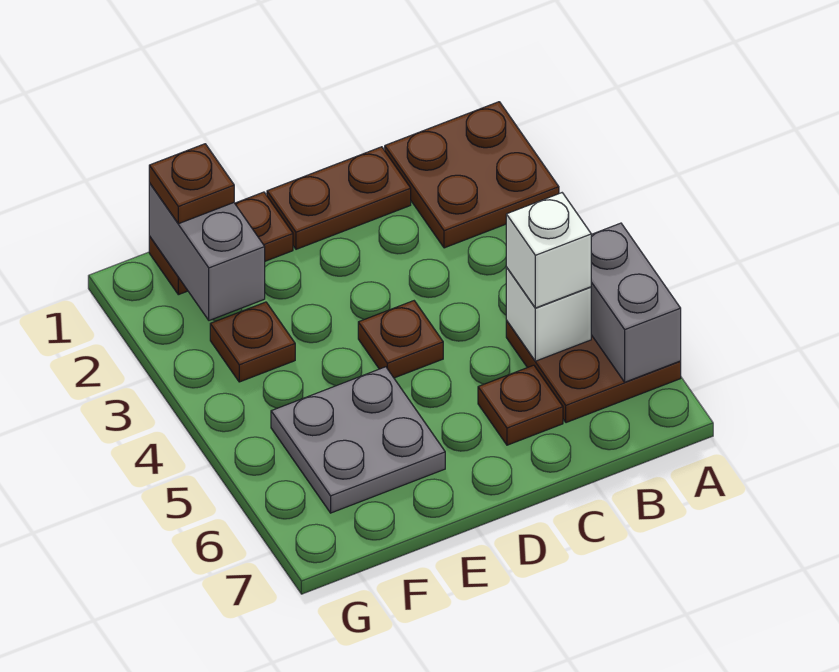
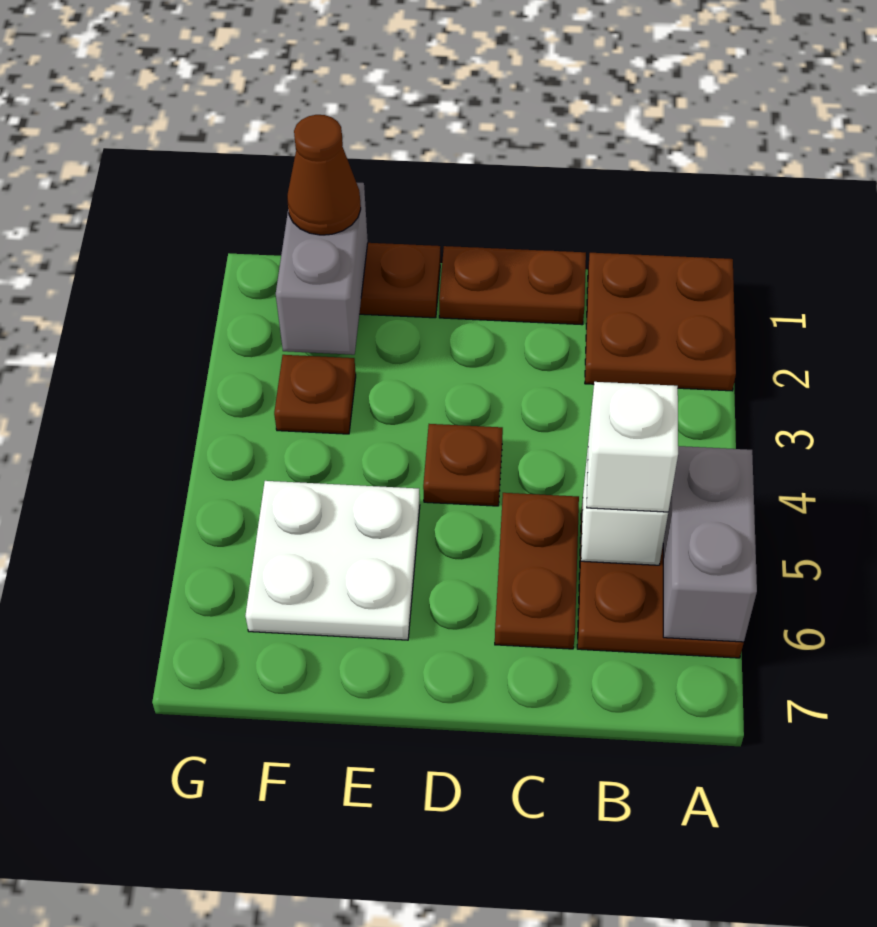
brown 1x1 plate [478,365,563,445] -> brown 1x2 plate [495,493,579,649]
grey 2x2 plate [271,367,445,513] -> white 2x2 plate [246,481,420,640]
brown 1x1 plate [149,144,234,224] -> brown 1x1 cone [287,115,361,235]

